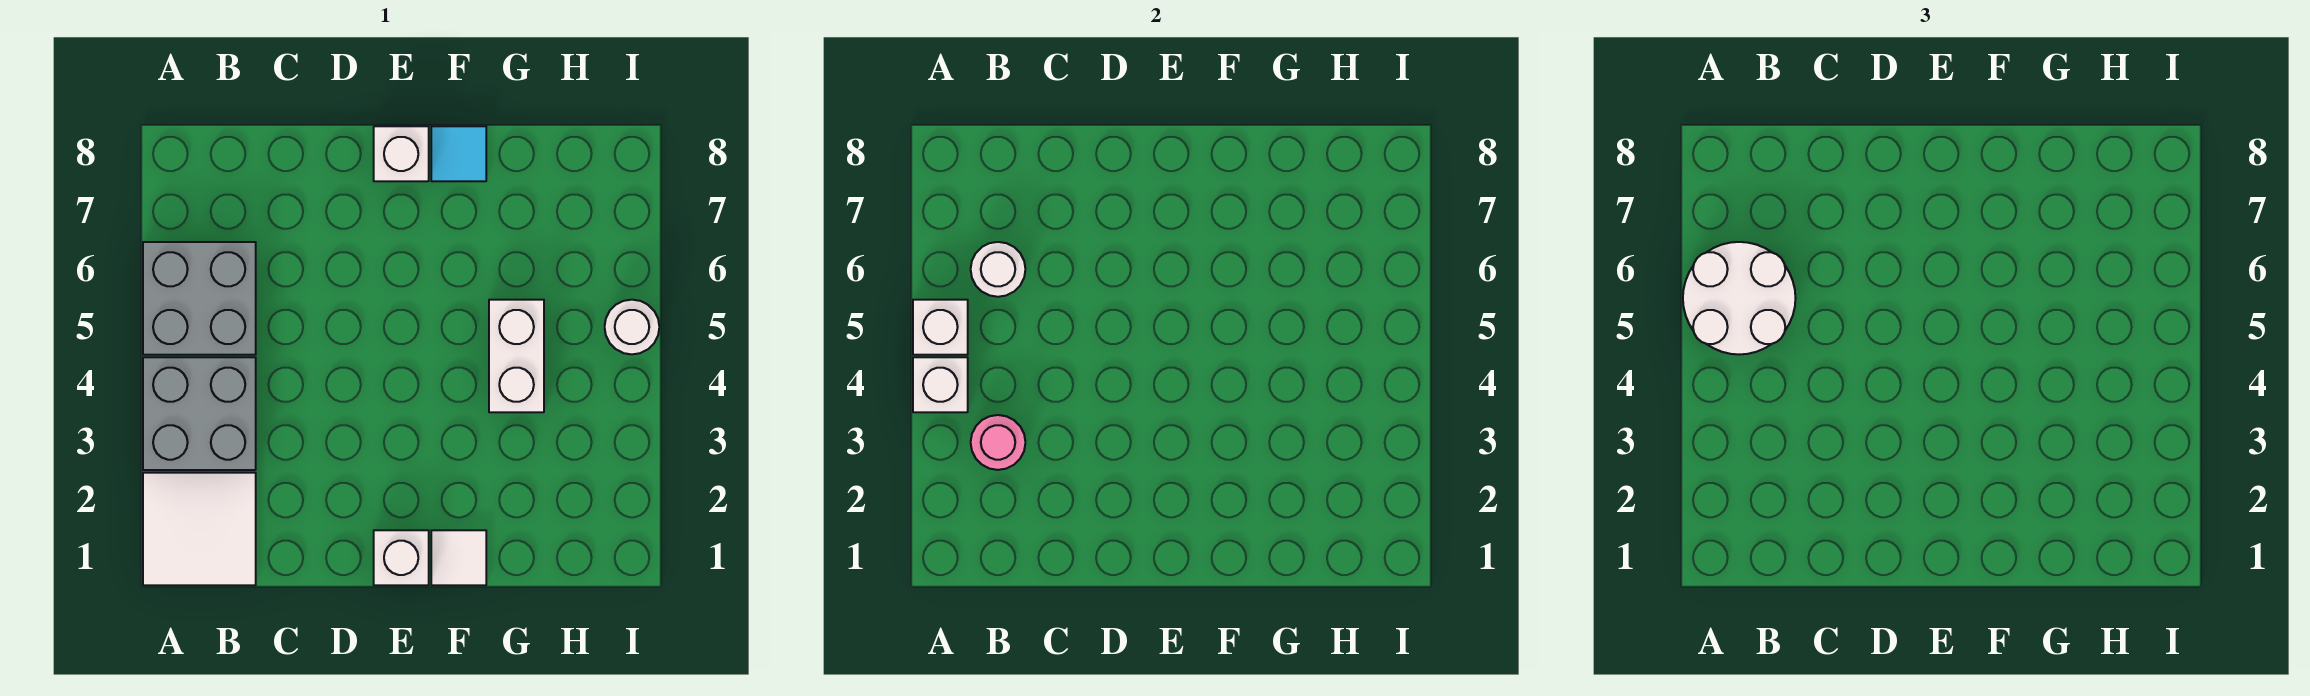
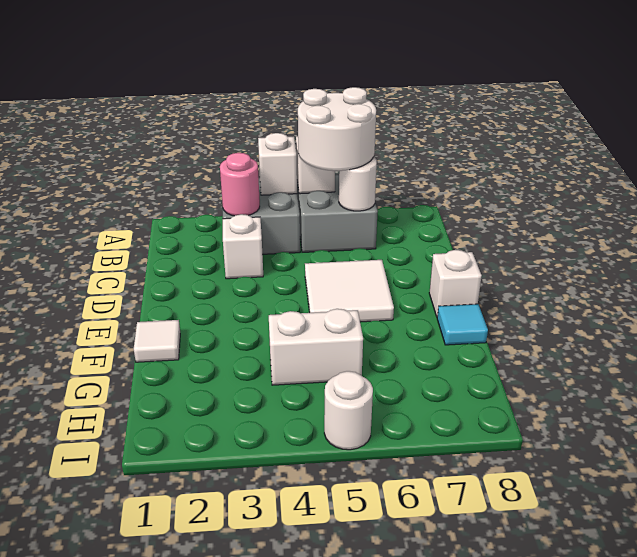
white 2x2 tile [143,473,256,585] -> white 2x2 tile moved to [305,260,394,322]
white 1x1 brick [374,530,429,585] -> white 1x1 brick moved to [223,214,263,279]

